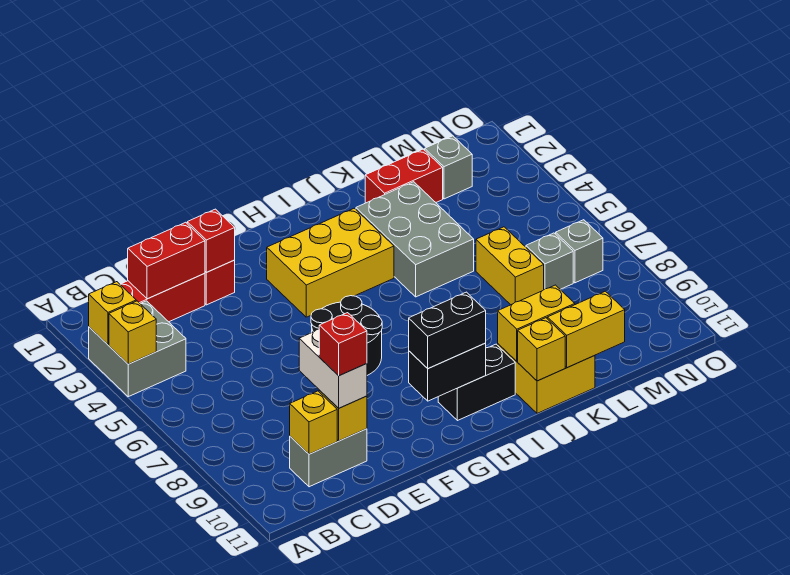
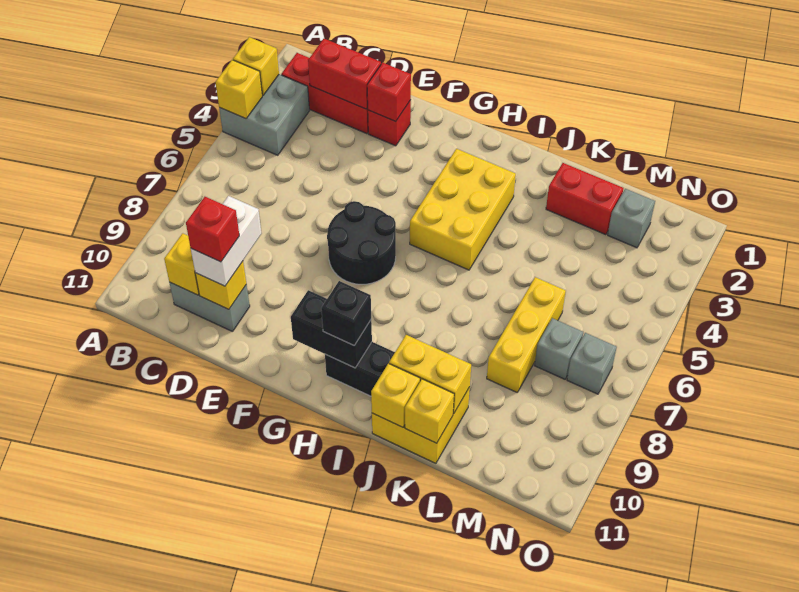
yellow 2x3 brick [267,208,394,317] -> yellow 2x3 brick turned to [410,149,516,270]
black 1x2 brick [409,292,486,369] -> black 1x1 brick [321,281,371,345]
grey 2x3 brick [356,182,474,297] -> none
yellow 1x2 brick [547,291,625,368] -> yellow 1x1 brick [405,379,454,443]
yellow 1x2 brick [476,227,544,305] -> yellow 1x3 brick [487,277,566,392]

